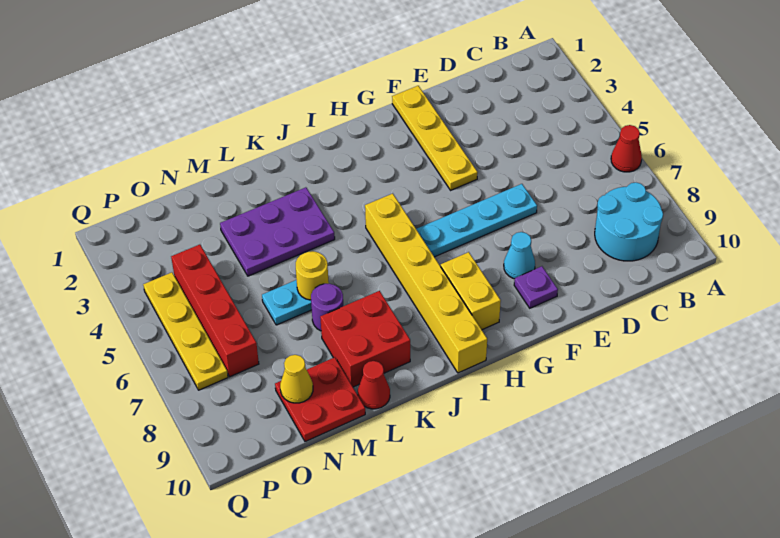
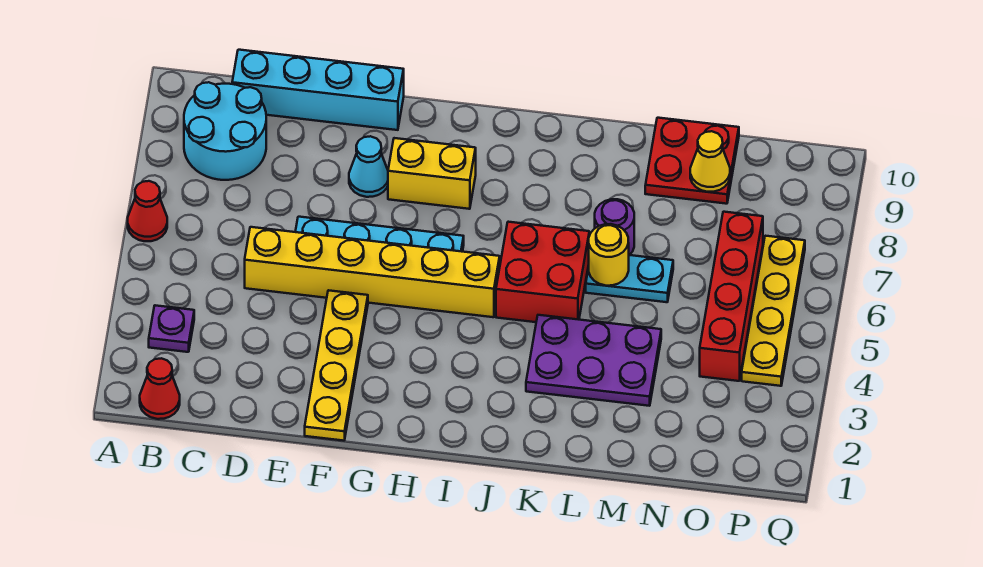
none -> cyan 1x4 brick [232,50,404,130]
purple 1x1 plate [514,266,558,308] -> purple 1x1 plate moved to [149,305,194,352]
yellow 1x2 brick [441,252,501,330] -> yellow 1x2 brick turned to [388,138,476,209]
yellow 1x6 brick [365,194,487,373] -> yellow 1x6 brick turned to [245,227,500,317]
red 2x2 brick [320,291,410,387] -> red 2x2 brick moved to [496,222,589,322]
red 1x1 cone [358,361,390,409] -> red 1x1 cone moved to [140,358,180,419]

